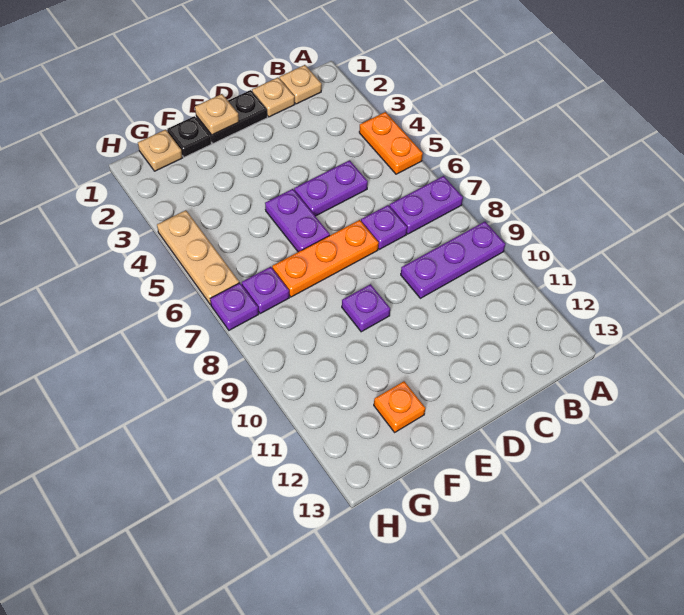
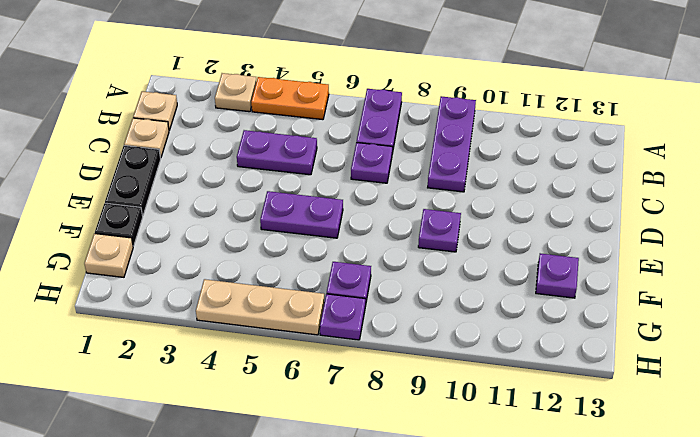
purple 1x2 plate [294,160,368,216] -> purple 1x2 plate turned to [237,130,317,175]
orange 1x3 plate [272,220,379,297] -> none
tan 1x1 plate [195,94,239,135] -> tan 1x1 plate moved to [215,73,256,112]
orange 1x1 plate [374,381,425,432] -> purple 1x1 plate [536,253,579,298]

